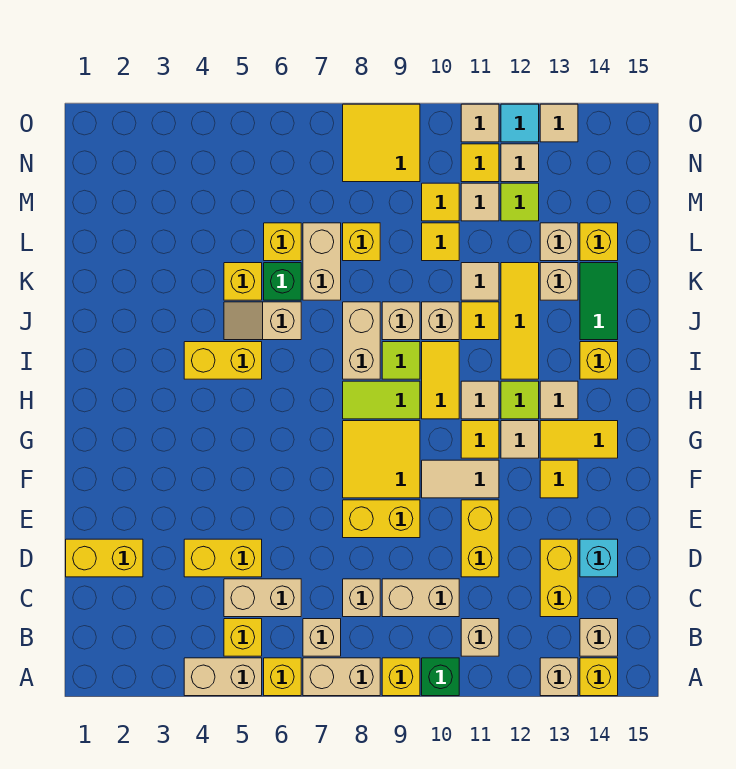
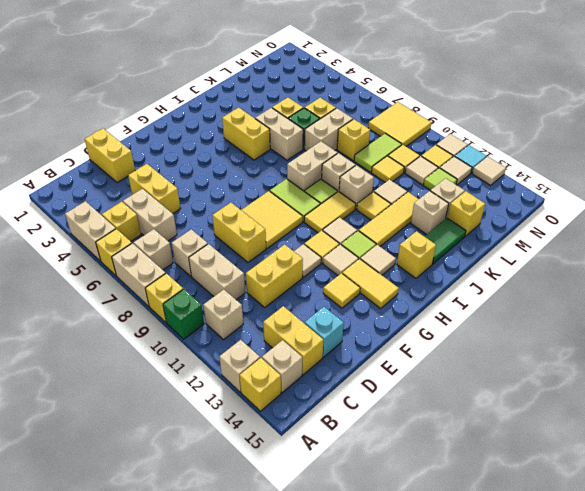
yellow 1x2 brick [540,539,578,617] -> yellow 1x2 brick turned to [263,306,323,375]
tan 1x2 tile [422,460,499,498] -> tan 1x1 tile [294,244,321,277]
tan 1x2 slope [224,302,301,340] -> tan 1x2 brick [255,108,303,160]
none -> lime 1x2 tile [354,133,402,172]

